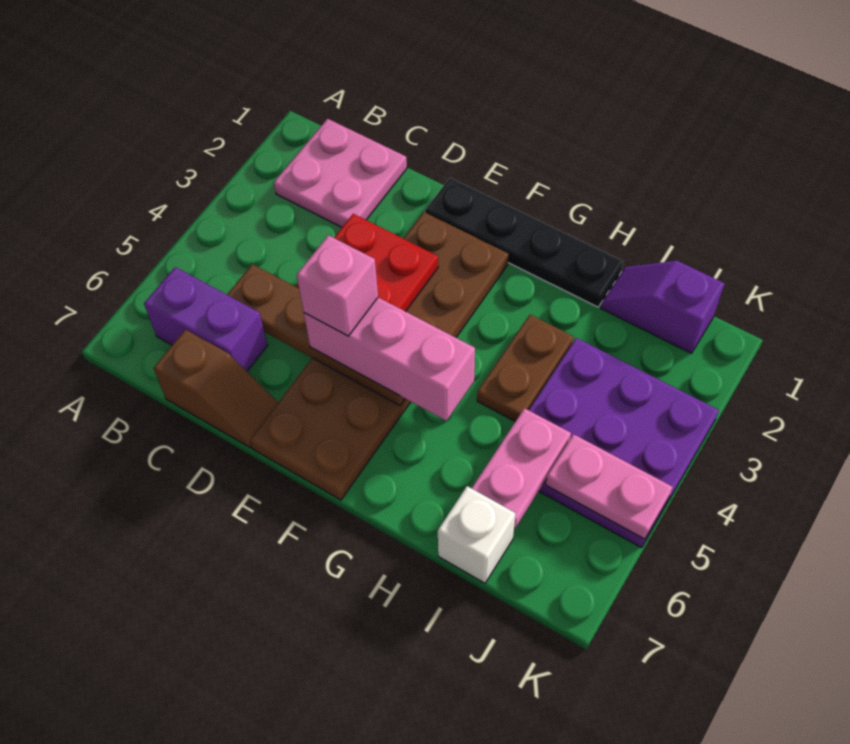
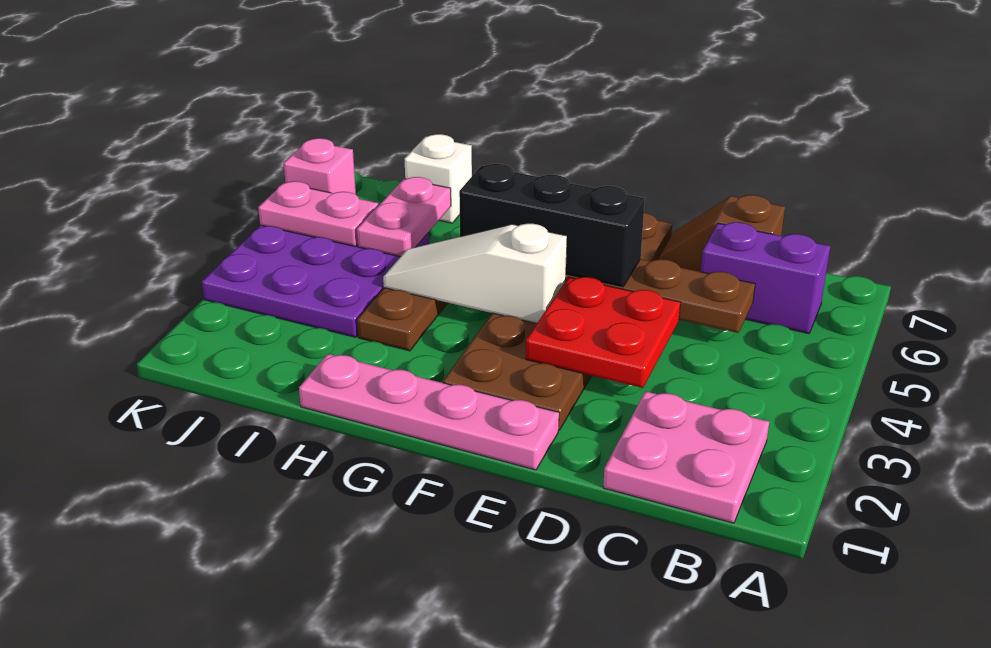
black 1x4 plate [425,178,623,307] -> pink 1x4 plate [299,354,559,470]
pink 1x3 brick [304,297,475,421] -> black 1x3 brick [459,164,645,287]
pink 1x1 brick [297,235,378,336] -> pink 1x1 brick moved to [284,138,356,195]
none -> white 1x3 slope [383,224,567,323]
purple 1x2 slope [601,261,725,353] -> none

